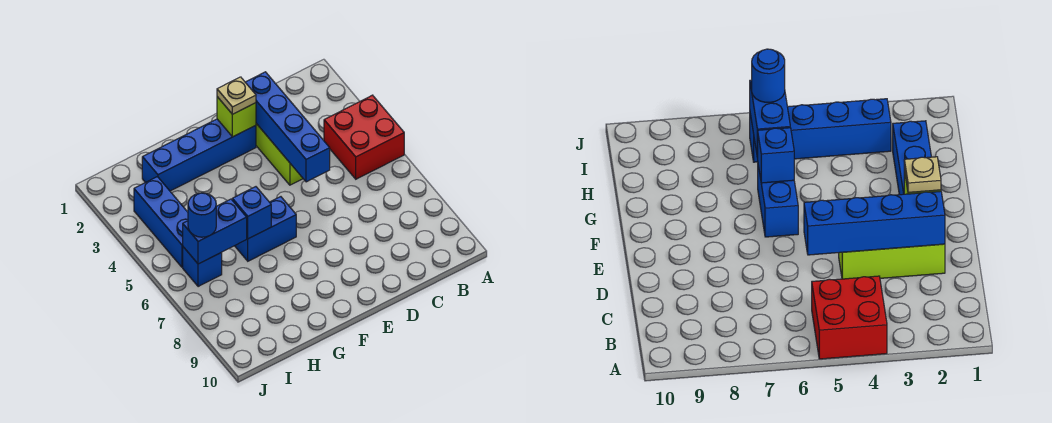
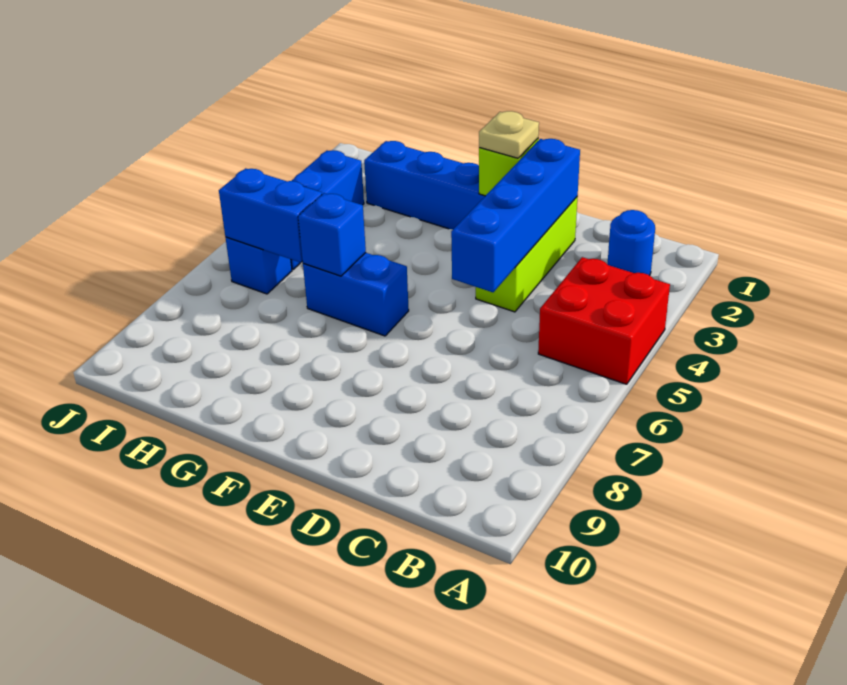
blue 1x1 round brick [188,193,216,237] -> blue 1x1 round brick moved to [607,210,655,276]

